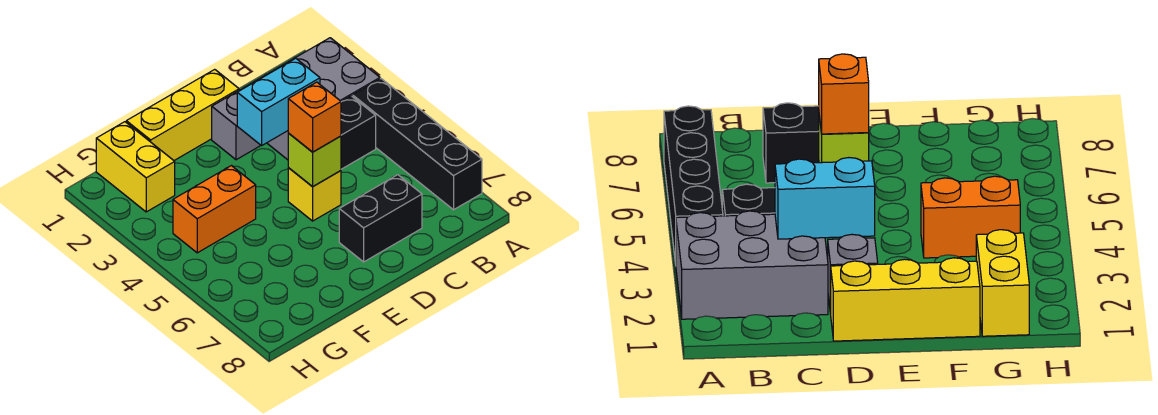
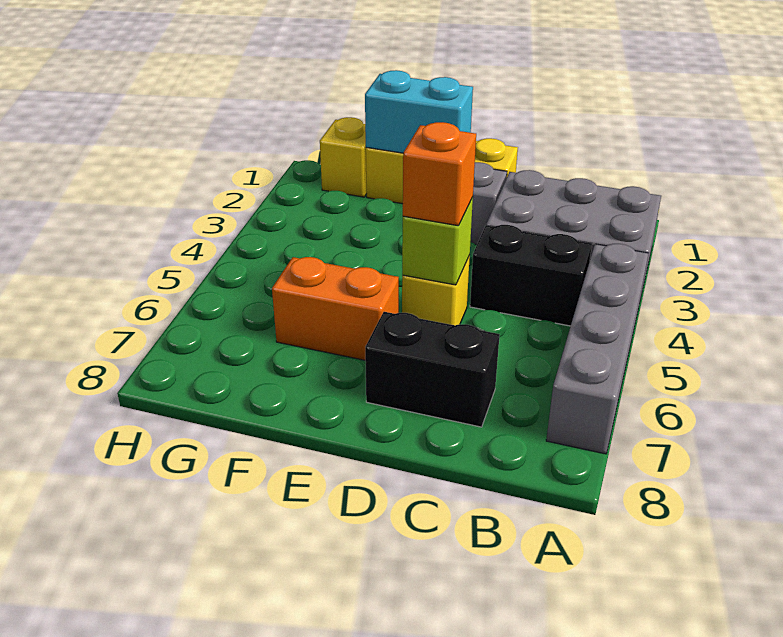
black 1x4 brick [353,79,482,210] -> grey 1x4 brick [546,244,648,454]
cyan 1x2 brick [237,58,320,146] -> cyan 1x2 brick moved to [365,70,473,153]
orange 1x2 brick [173,166,256,253] -> orange 1x2 brick moved to [272,257,399,360]
yellow 1x2 brick [96,122,175,212] -> yellow 1x1 brick [320,117,367,197]

